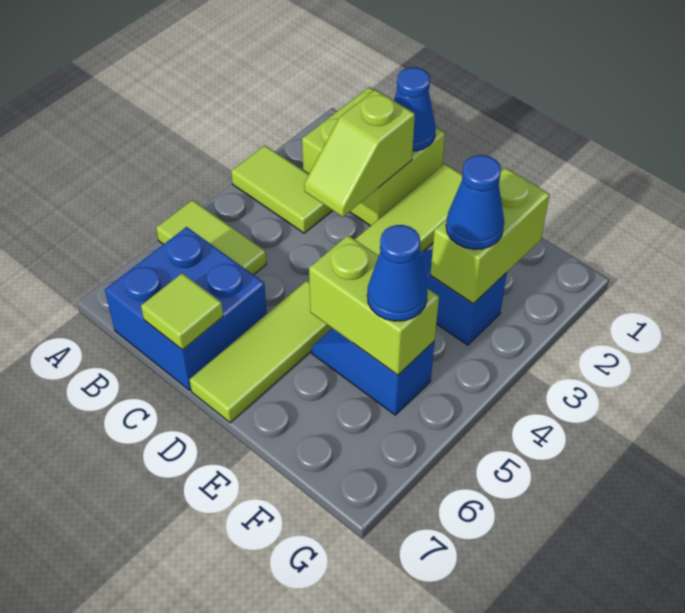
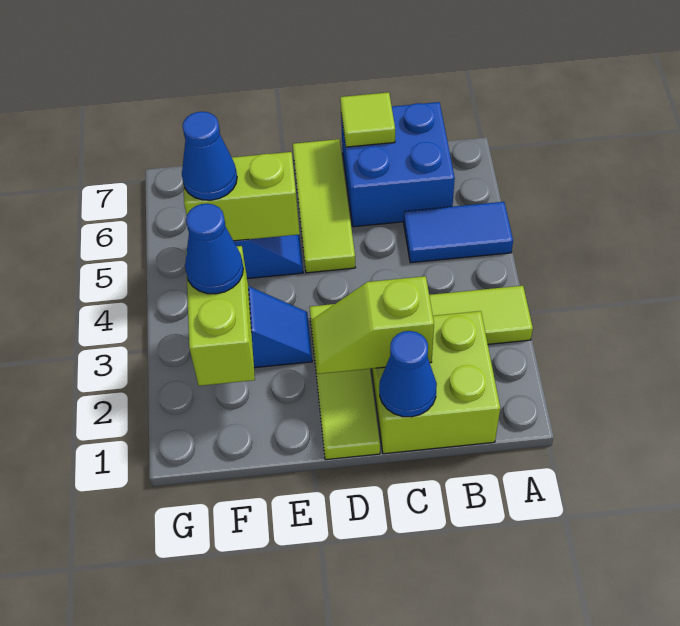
lime 1x2 tile [156,200,266,275] -> blue 1x2 tile [404,202,513,263]
lime 1x2 slope [304,90,415,217] -> lime 1x2 slope turned to [311,276,434,374]

